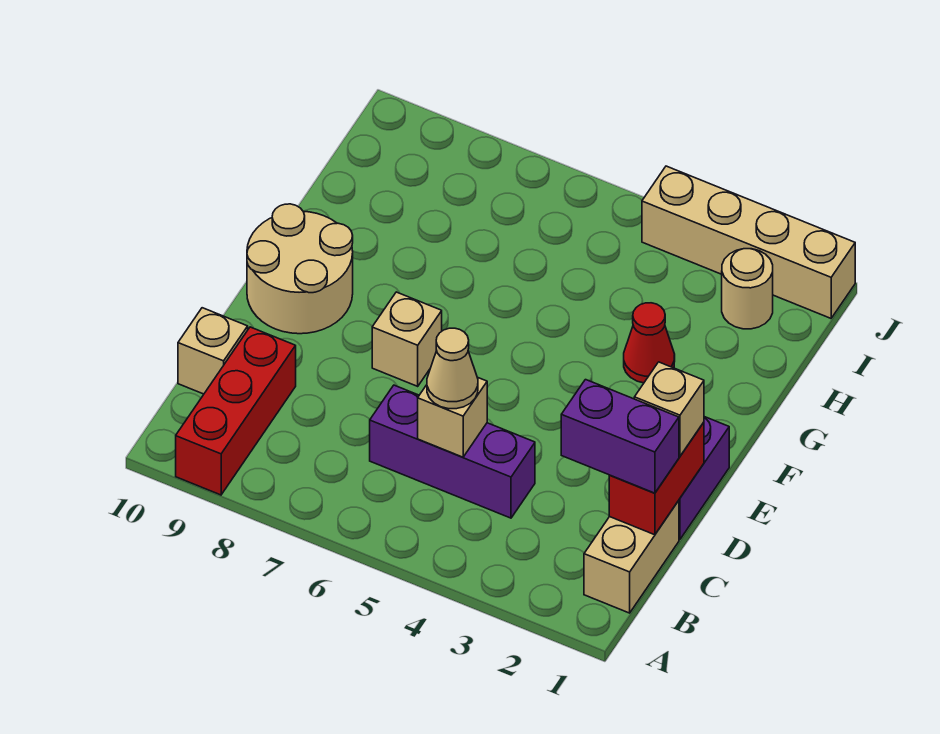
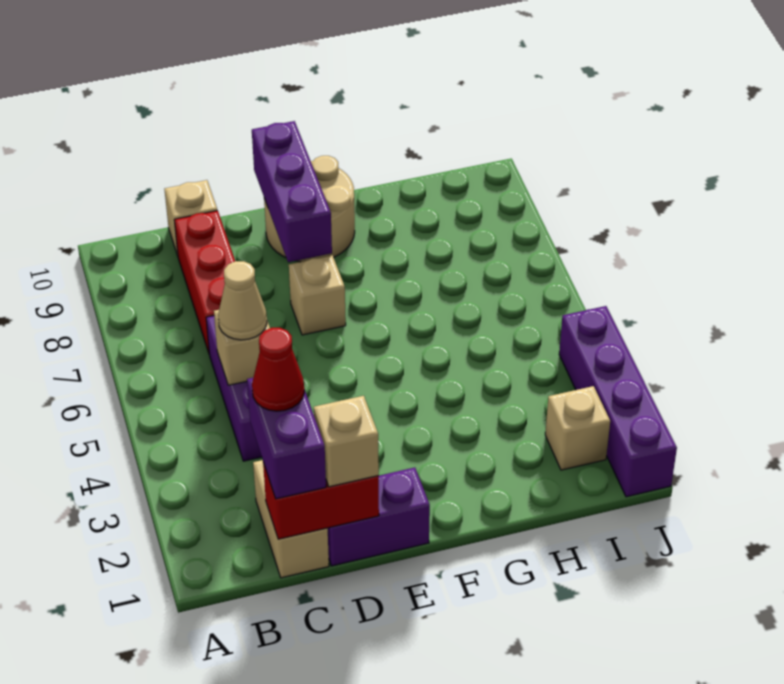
red 1x3 brick [176,327,296,495] -> red 1x3 brick turned to [174,211,235,353]
tan 1x2 brick [584,501,679,613] -> tan 1x2 brick turned to [253,460,329,578]
none -> purple 1x3 brick [252,121,332,262]
red 1x1 cone [624,303,675,383] -> red 1x1 cone moved to [252,328,304,411]
tan 1x1 round brick [722,249,773,329] -> tan 1x1 brick [545,386,610,470]
tan 1x4 brick [642,166,855,318] -> purple 1x4 brick [559,306,677,497]

